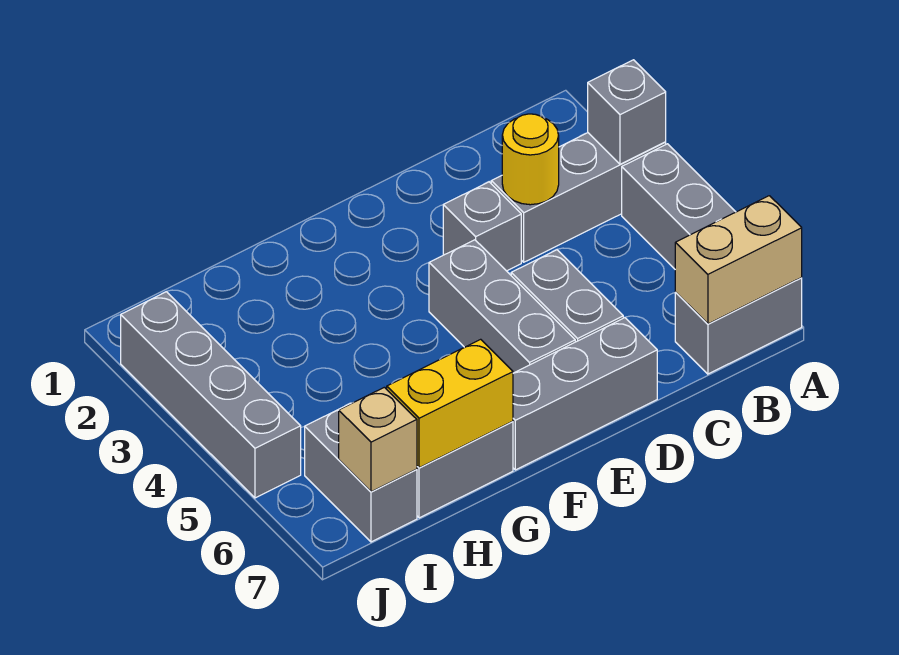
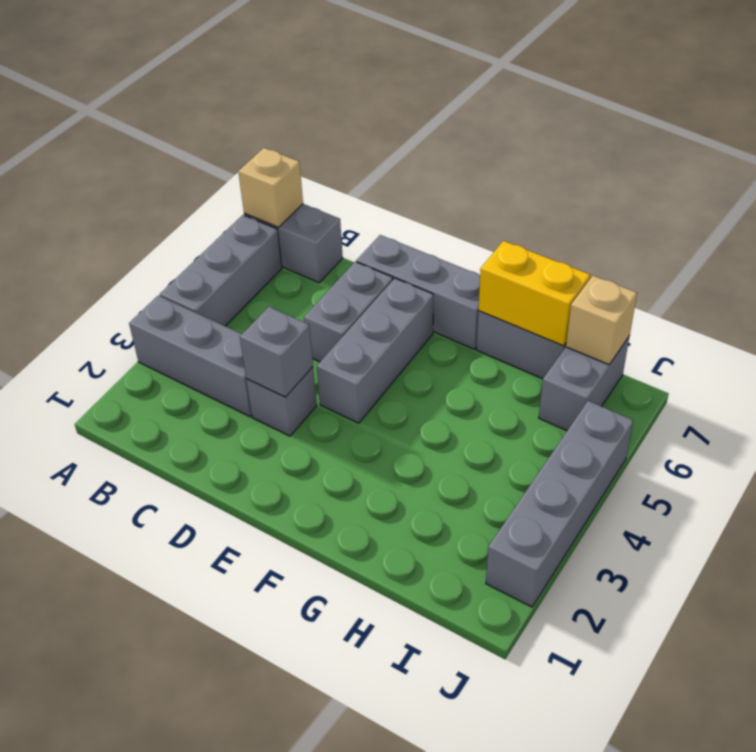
grey 1x1 brick [588,60,666,164] -> grey 1x1 brick moved to [240,307,313,397]
tan 1x2 brick [675,196,802,324] -> tan 1x1 brick [238,148,303,227]
yellow 1x1 round brick [502,114,559,205] -> none

